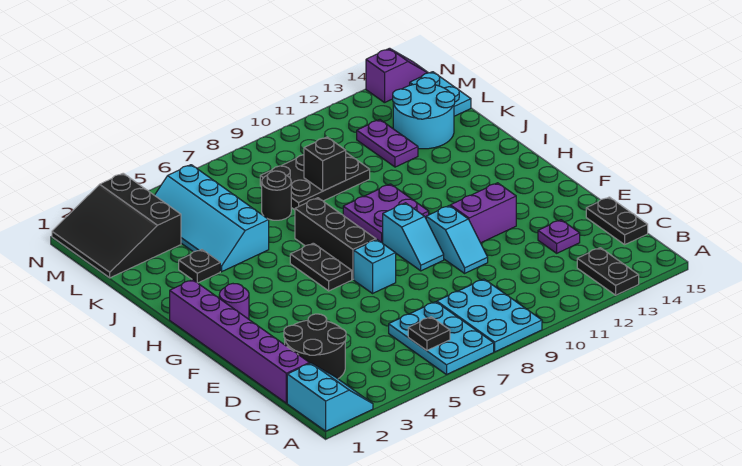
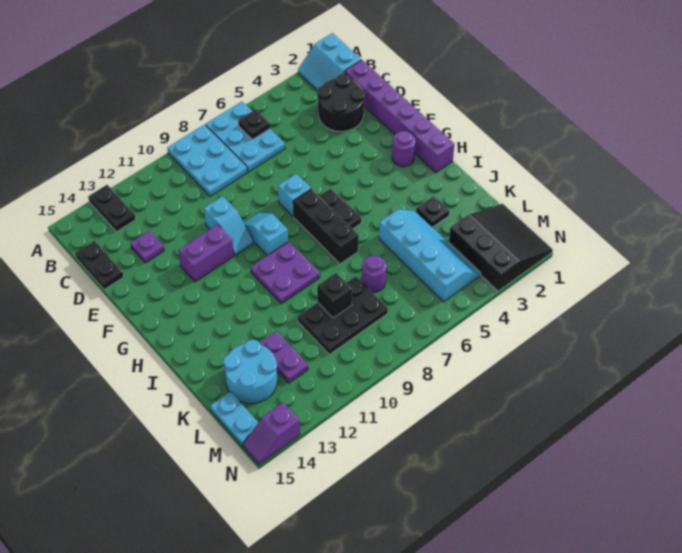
cyan 1x2 slope [426,206,488,273] -> cyan 1x2 slope turned to [204,196,254,255]
black 1x1 round brick [262,171,291,220] -> purple 1x1 round brick [362,256,386,292]

